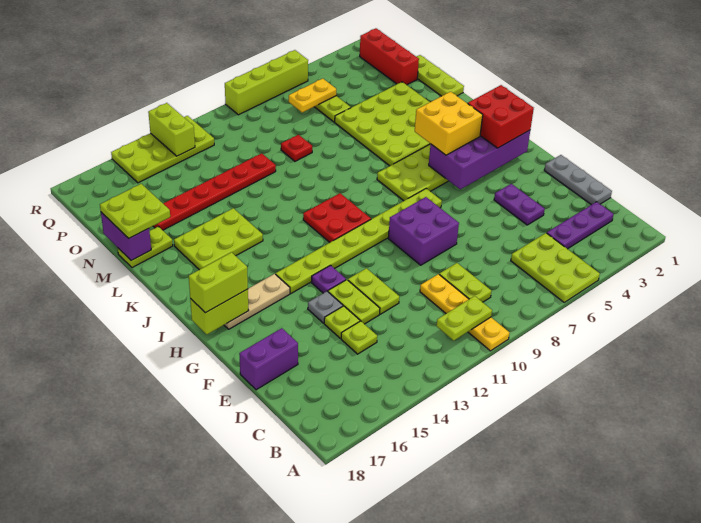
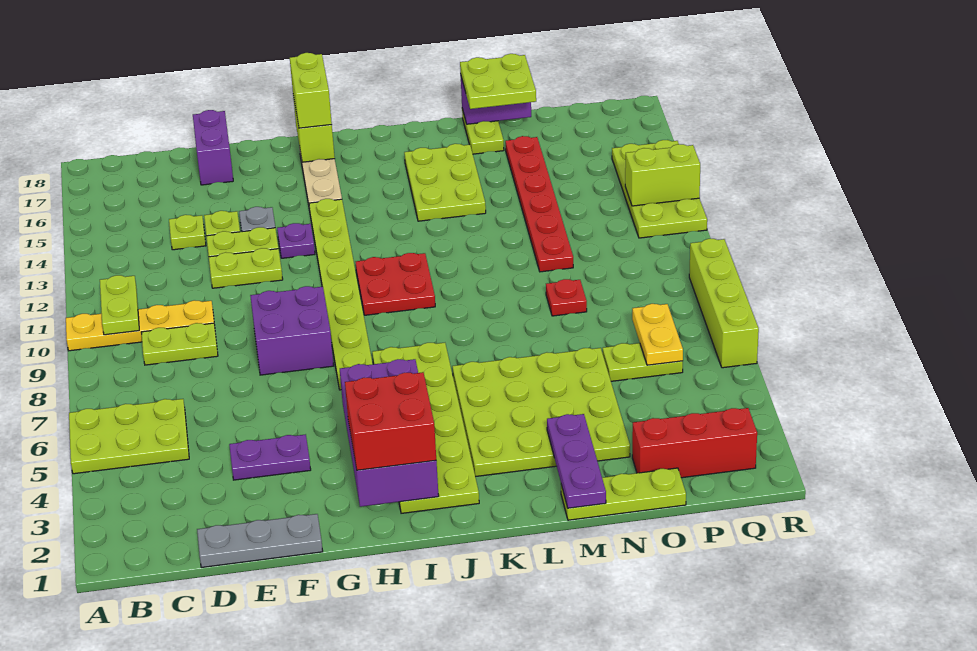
purple 1x3 plate [547,202,614,249] -> purple 1x3 plate moved to [547,414,606,508]
yellow 2x2 brick [415,92,483,155] -> none

